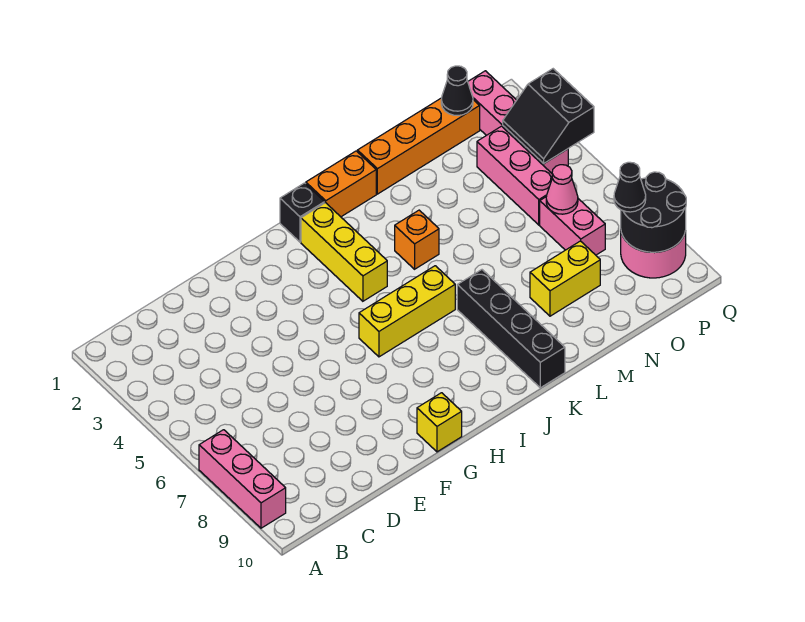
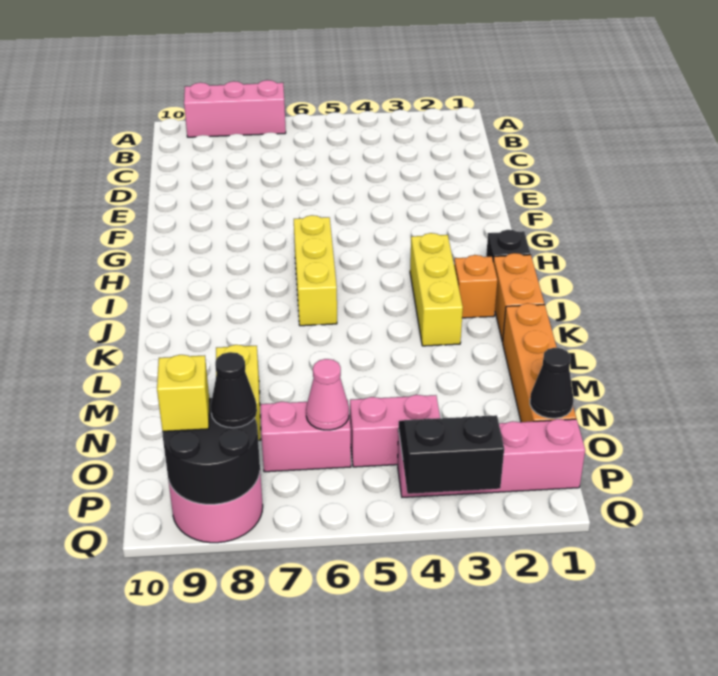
yellow 1x1 brick [417,393,462,452] -> yellow 1x1 brick moved to [157,355,209,431]
yellow 1x3 brick [301,203,387,301] -> yellow 1x3 brick turned to [410,233,463,346]
orange 1x1 brick [395,210,439,269] -> orange 1x1 brick moved to [454,255,497,318]
black 1x4 brick [457,270,565,388] -> none
pink 1x3 brick [477,126,552,225] -> pink 1x2 brick [350,395,440,467]

